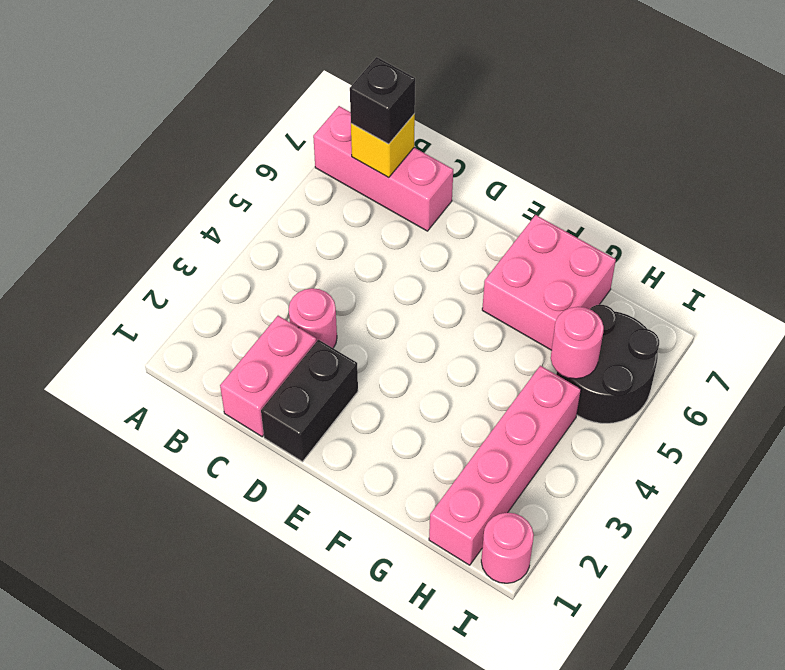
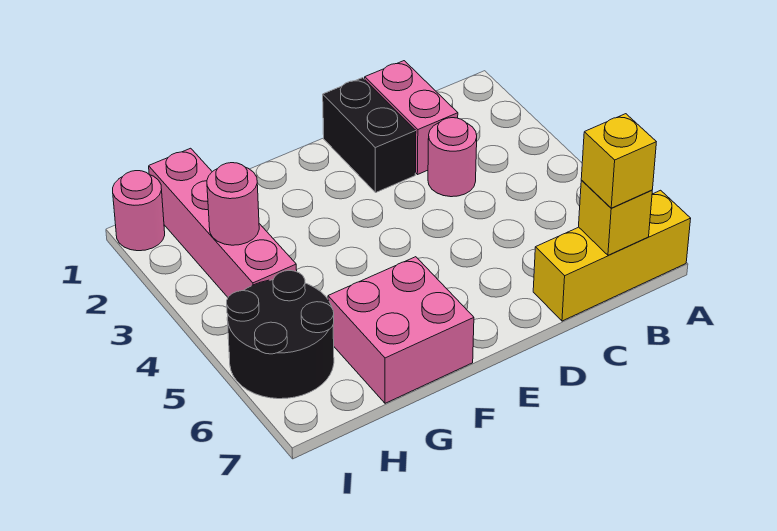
pink 1x3 brick [313,106,453,231] -> yellow 1x3 brick [533,190,691,321]
black 1x1 brick [350,57,415,144] -> yellow 1x1 brick [581,114,656,208]
pink 1x1 round brick [551,307,604,379] -> pink 1x1 round brick moved to [207,163,259,245]

